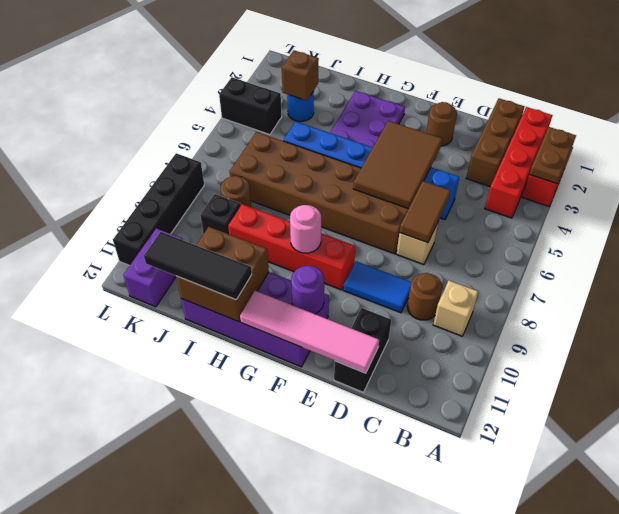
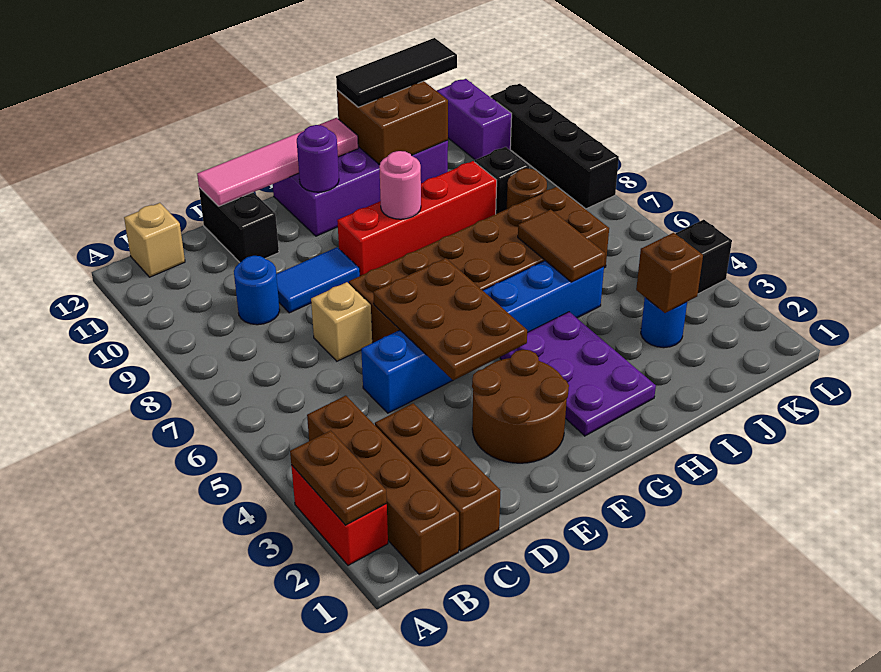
red 1x4 brick [485,107,552,218] -> brown 1x4 brick [307,396,459,574]
tan 1x1 brick [433,281,478,336] -> tan 1x1 brick moved to [124,203,185,277]
brown 1x1 round brick [407,273,443,320] -> blue 1x1 round brick [234,256,280,325]
brown 1x2 tile [399,181,451,243] -> brown 1x2 tile moved to [518,210,605,282]
brown 1x1 round brick [426,102,457,146] -> brown 2x2 round brick [472,350,569,463]
brown 2x3 tile [353,121,442,209] -> brown 2x3 plate [373,258,527,380]

